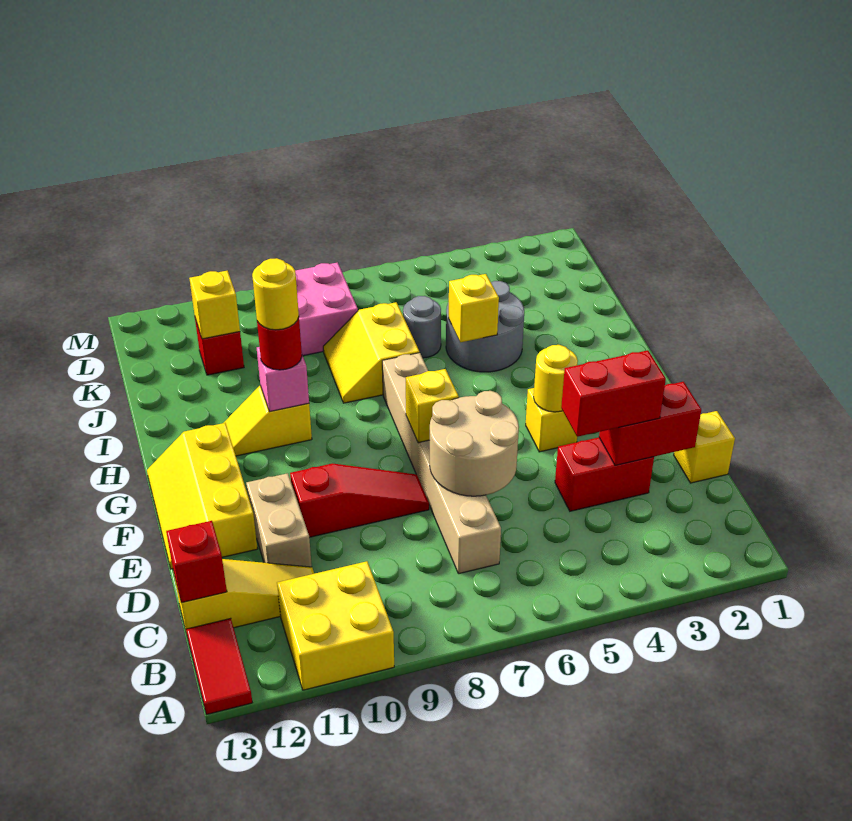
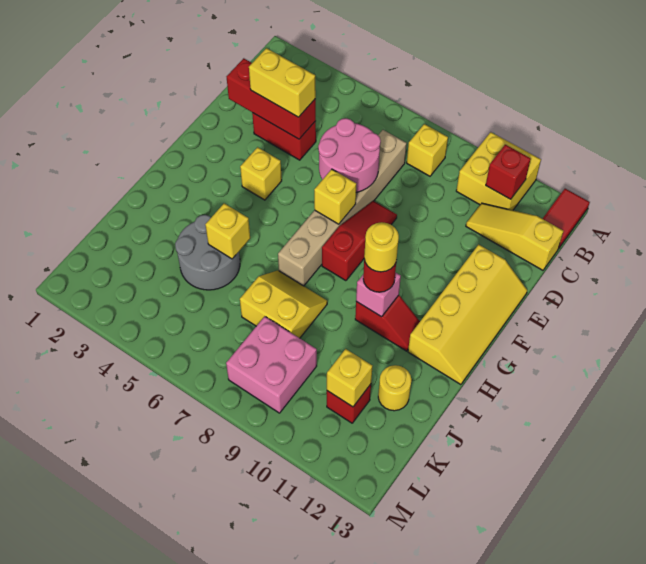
red 1x1 brick [166,521,227,603] -> red 1x1 brick moved to [486,145,531,199]
yellow 1x1 brick [674,411,735,483] -> yellow 1x1 brick moved to [407,124,448,176]
red 1x2 brick [599,382,701,465] -> red 1x3 brick [227,58,316,139]
red 1x2 brick [561,350,666,437] -> yellow 1x2 brick [249,48,316,117]
tan 2x2 round brick [430,391,519,496] -> pink 2x2 round brick [318,118,381,192]
tan 1x2 brick [246,473,312,567] -> none
red 1x3 slope [290,464,429,537] -> red 1x3 slope turned to [322,201,397,281]
yellow 2x3 slope [147,423,257,569] -> yellow 2x4 slope [408,244,527,385]
yellow 1x1 round brick [534,345,578,412] -> yellow 1x1 round brick moved to [378,365,411,411]
yellow 1x2 slope [224,386,312,456] -> red 1x2 slope [355,295,420,351]
yellow 2x2 slope [323,302,419,403] -> yellow 2x2 slope turned to [240,270,327,338]
grey 1x1 round brick [403,296,441,358] -> none

